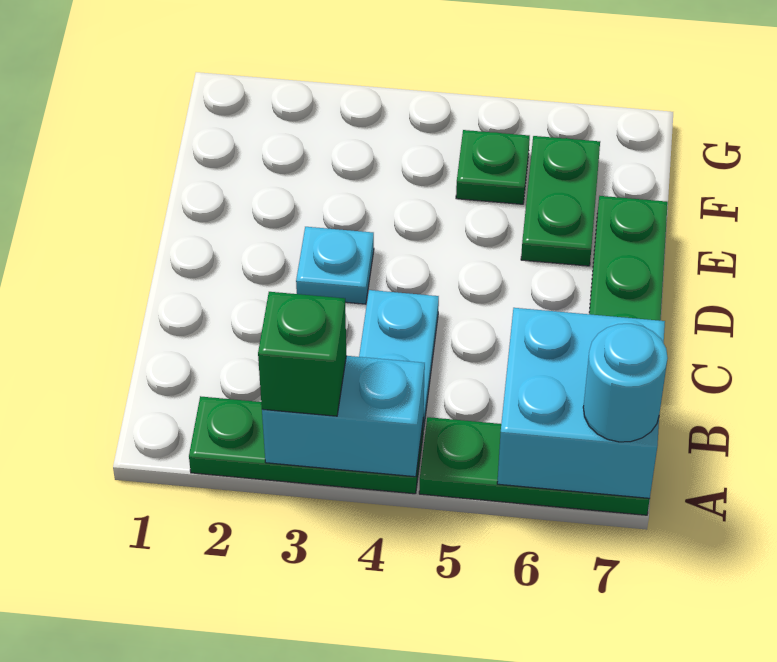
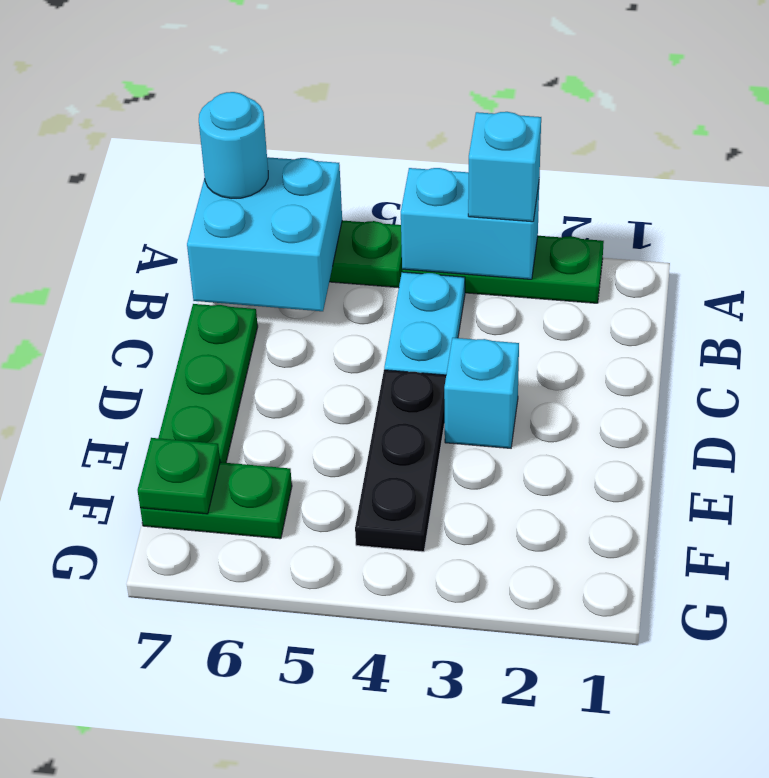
green 1x1 brick [258,292,346,416] -> cyan 1x1 brick [468,112,541,222]
cyan 1x1 plate [296,227,374,304] -> cyan 1x1 brick [444,338,519,448]
none -> black 1x3 plate [355,370,446,552]
green 1x2 plate [521,136,600,266] -> green 1x2 plate turned to [140,462,292,539]
green 1x1 plate [456,130,530,204] -> green 1x1 plate moved to [138,438,220,514]

